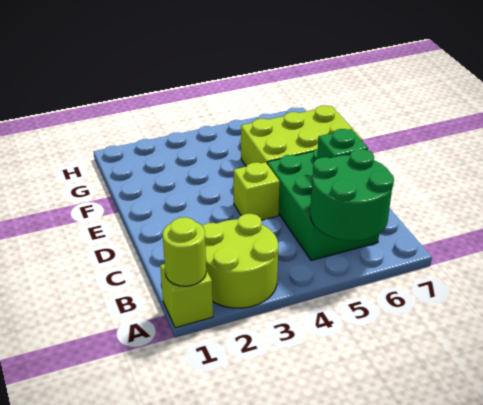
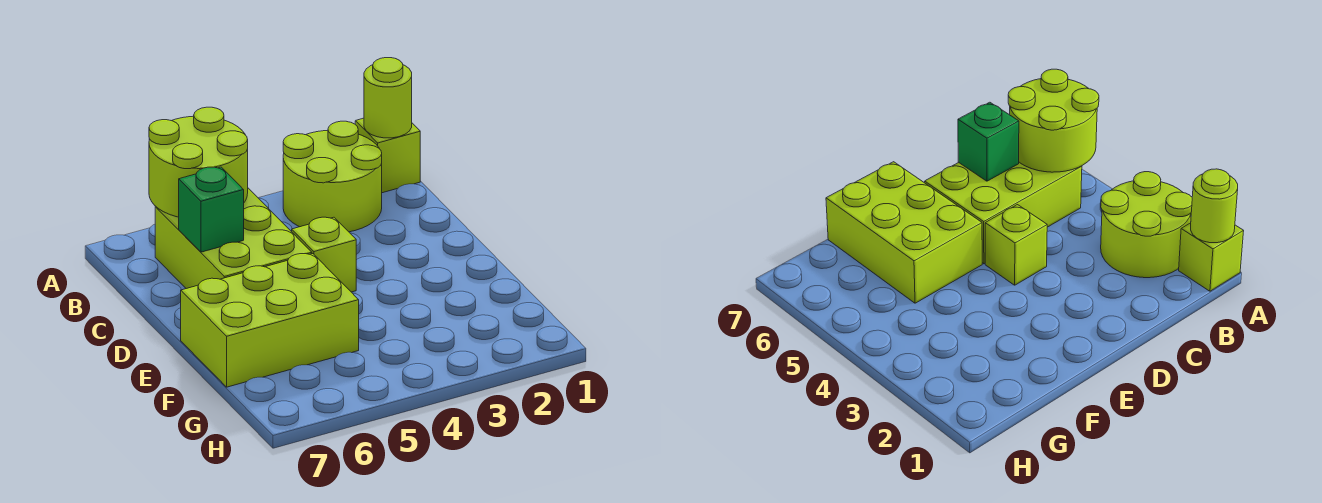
green 2x2 round brick [310,149,394,241] -> lime 2x2 round brick [149,107,248,217]
green 2x3 brick [267,148,379,260] -> lime 2x3 brick [155,188,312,289]

